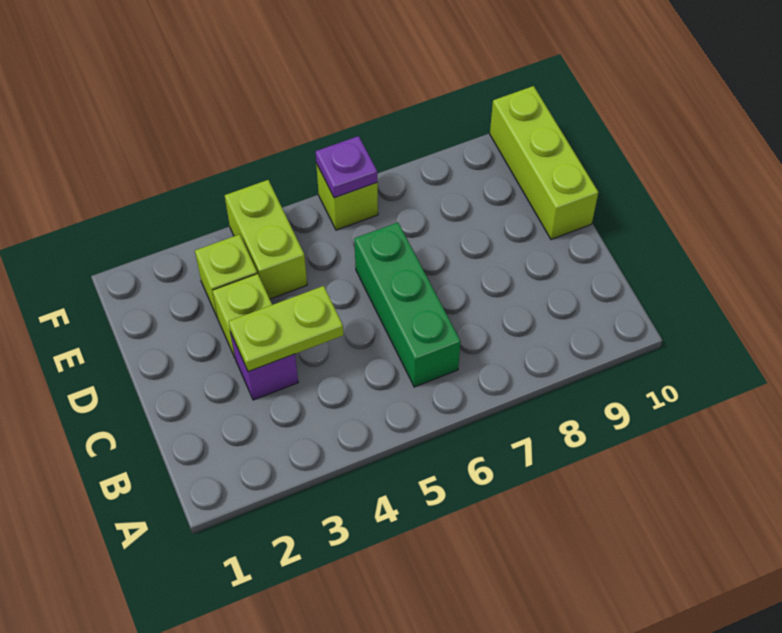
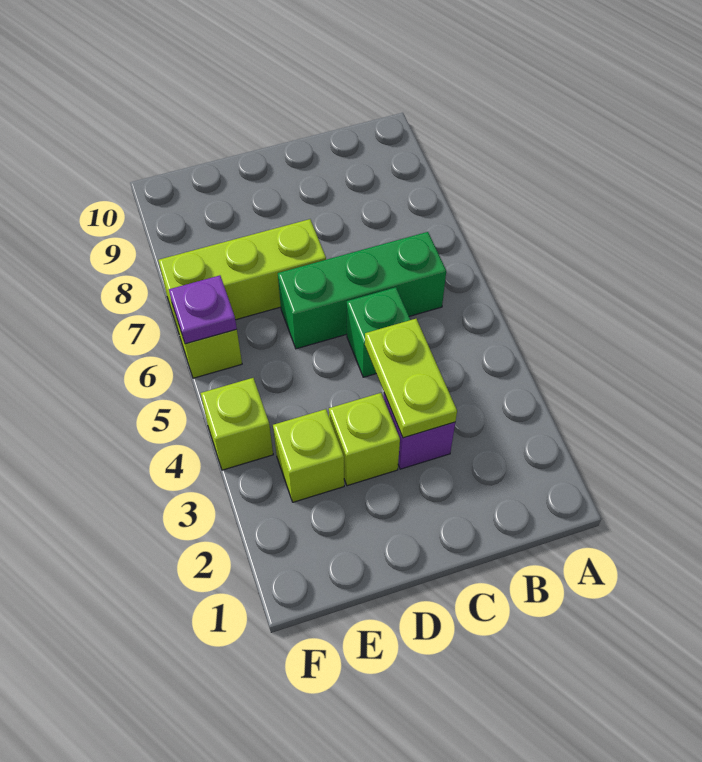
none -> green 1x1 brick [347,287,410,377]
lime 1x3 brick [490,86,598,239] -> lime 1x3 brick moved to [158,219,326,329]
lime 1x2 brick [225,180,307,299] -> lime 1x1 brick [201,378,273,470]

